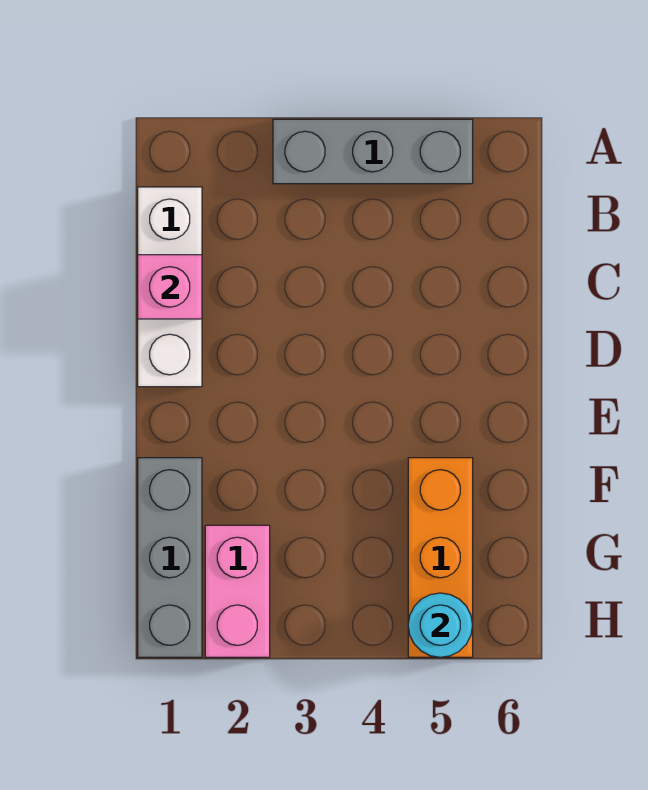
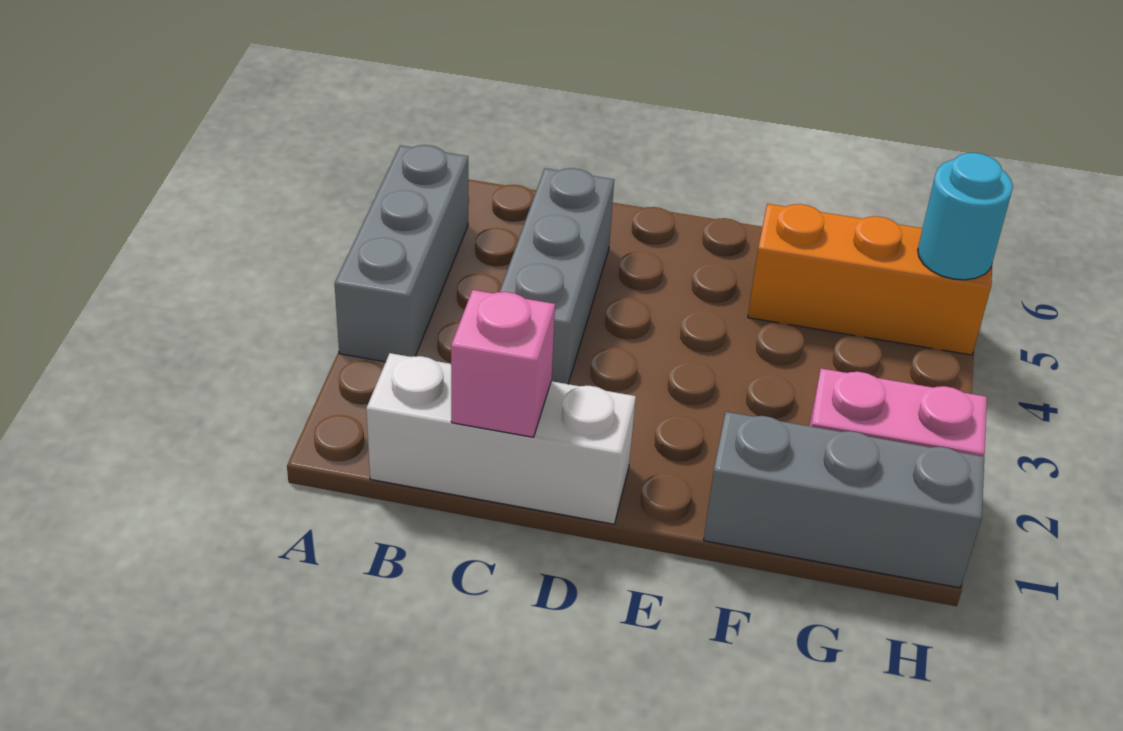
none -> grey 1x3 brick [500,168,614,384]

